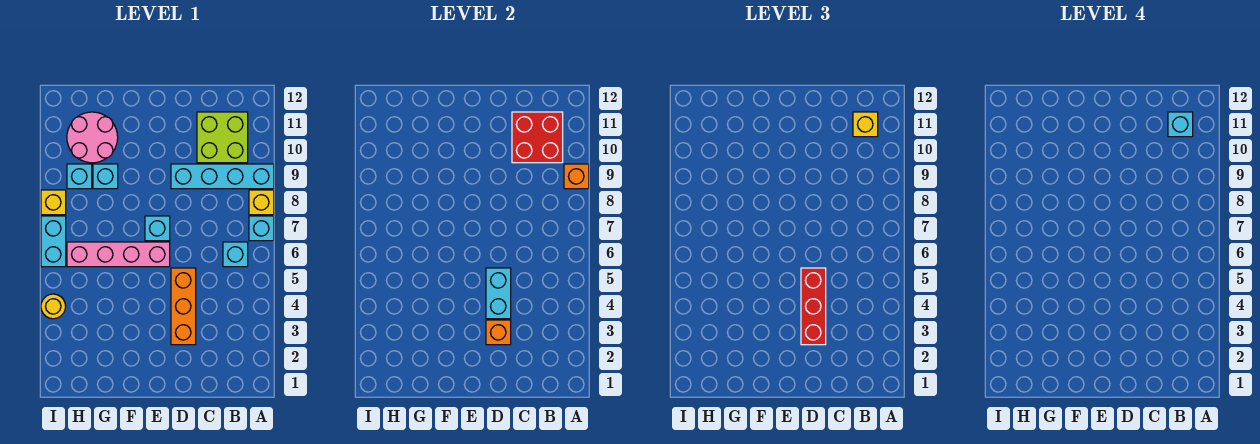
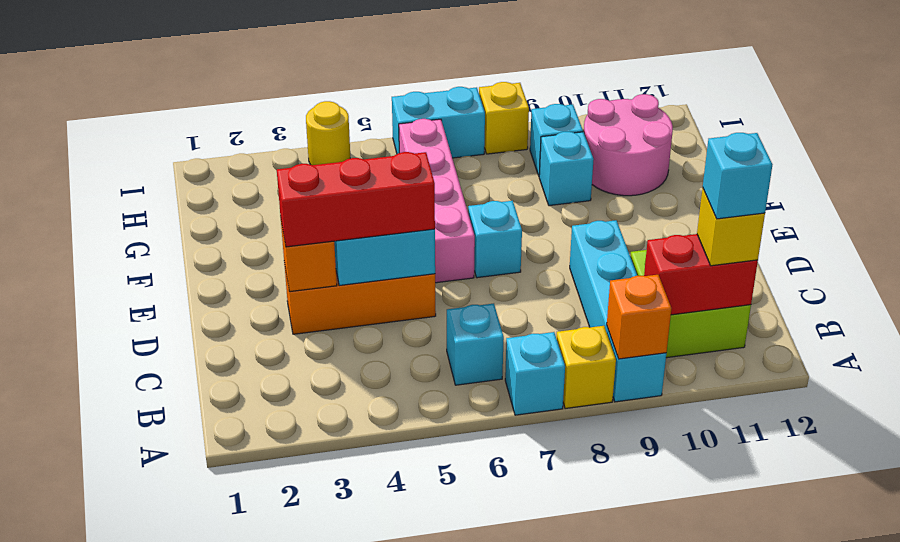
red 2x2 brick [512,112,563,163] -> red 1x2 brick [644,234,758,315]

